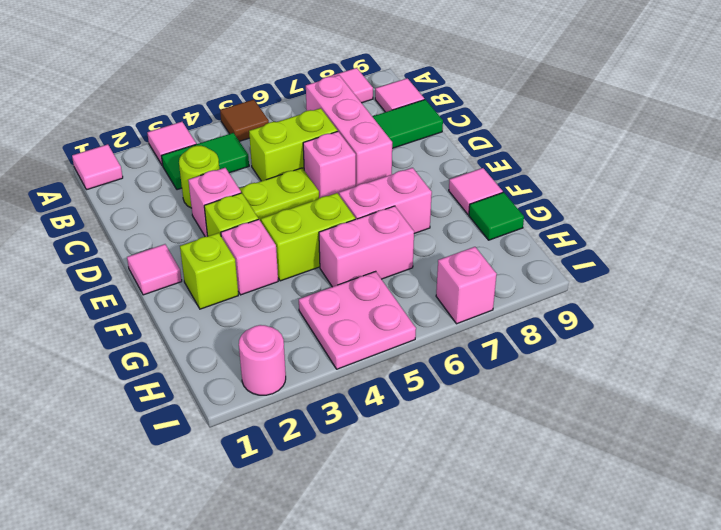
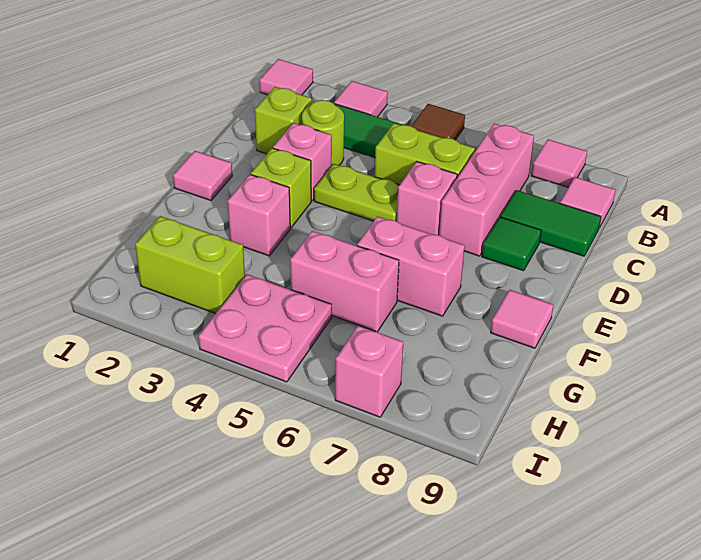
lime 1x1 brick [180,233,238,309] -> lime 1x1 brick moved to [255,87,312,154]
lime 1x2 brick [261,193,355,281] -> lime 1x2 brick moved to [135,216,245,314]
green 1x1 tile [469,192,524,240] -> green 1x1 tile moved to [482,217,541,271]
pink 1x1 round brick [239,325,286,395] -> none

